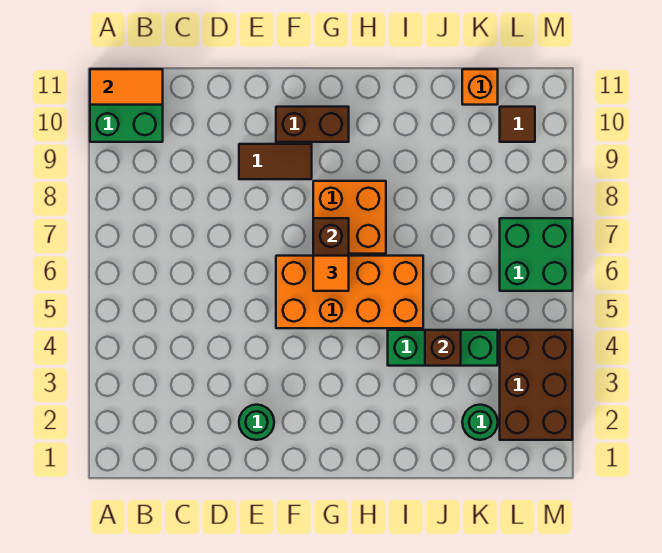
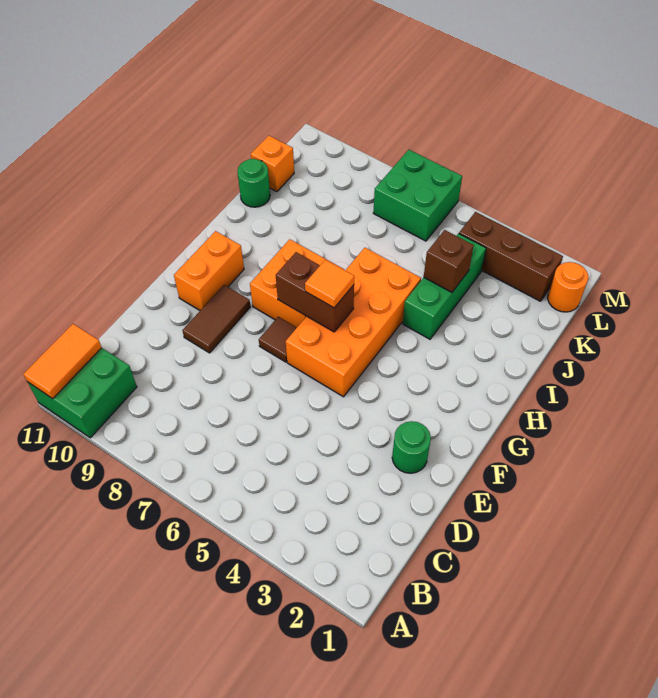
brown 1x2 brick [276,107,349,142] -> orange 1x2 brick [174,231,244,310]
green 1x1 round brick [462,405,498,440] -> green 1x1 round brick moved to [237,159,270,207]
none -> orange 1x1 round brick [548,262,588,312]
brown 2x3 brick [500,330,572,440] -> brown 1x3 brick [459,212,563,301]
brown 1x1 tile [500,107,535,142] -> brown 1x1 tile moved to [259,317,297,362]

